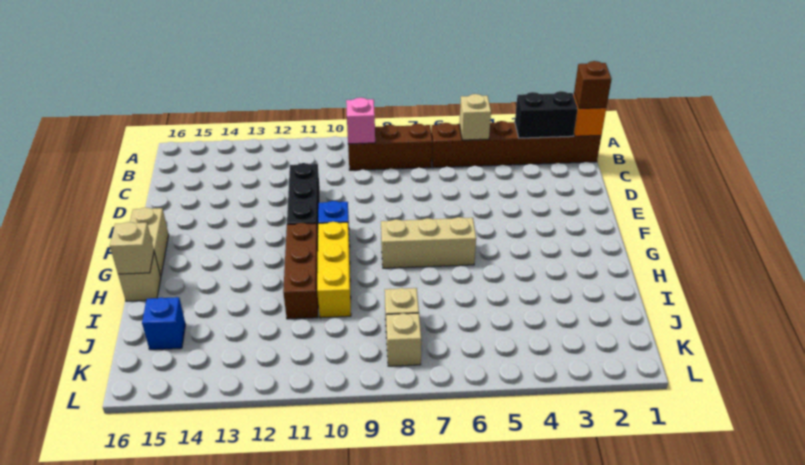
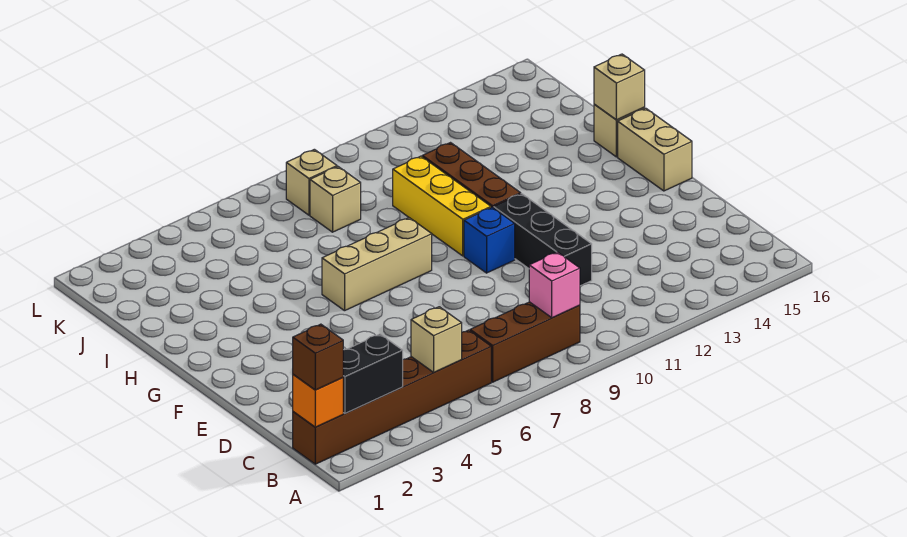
blue 1x1 brick [142,297,186,350] -> none

